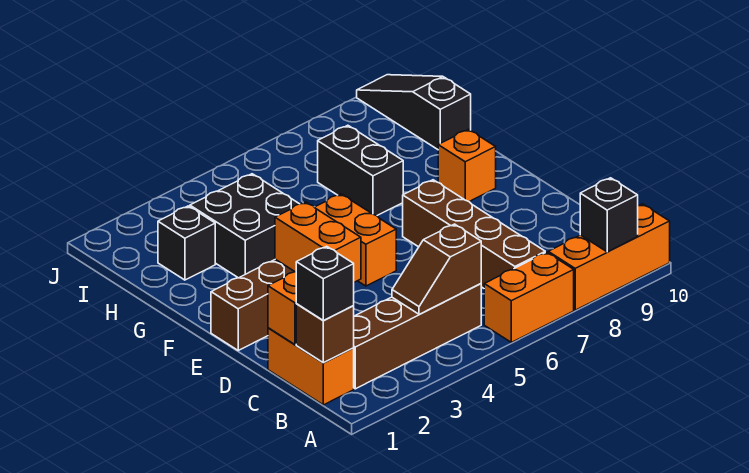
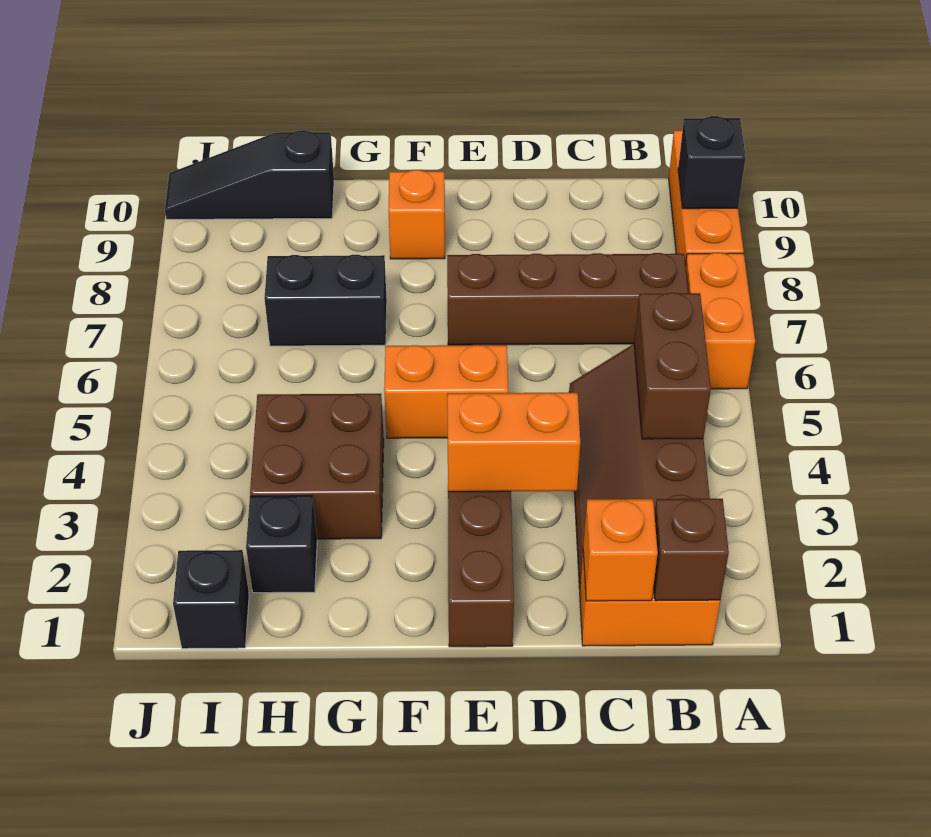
black 1x1 brick [296,246,354,320] -> black 1x1 brick moved to [173,550,249,649]
brown 1x2 slope [392,224,481,315] -> brown 1x2 brick [634,293,711,439]
black 2x2 brick [190,174,299,278] -> brown 2x2 brick [250,394,384,539]

